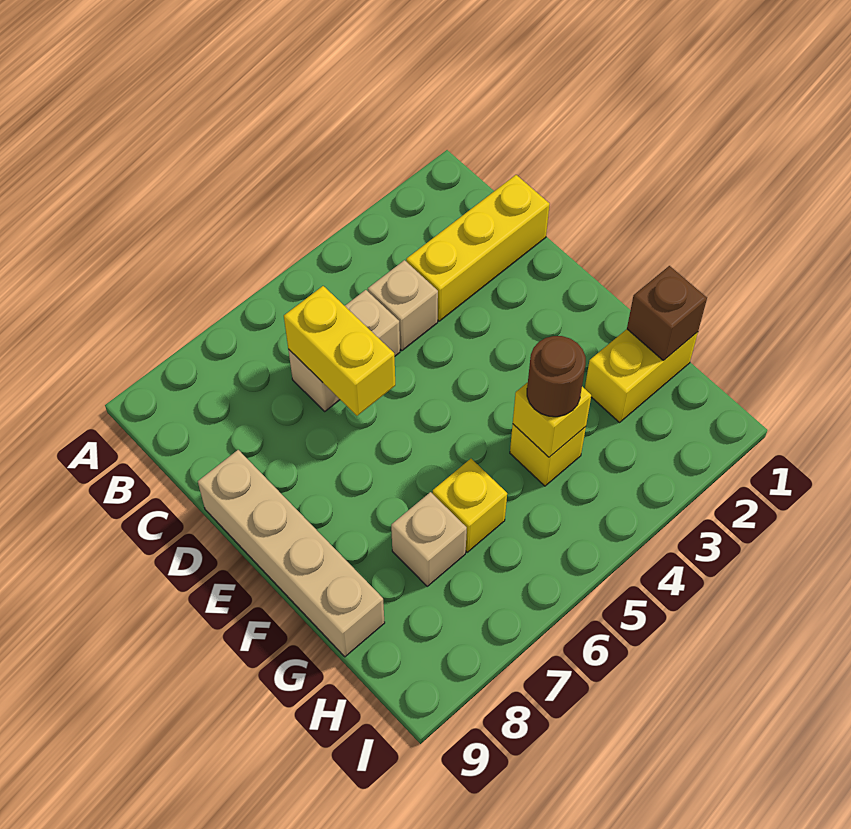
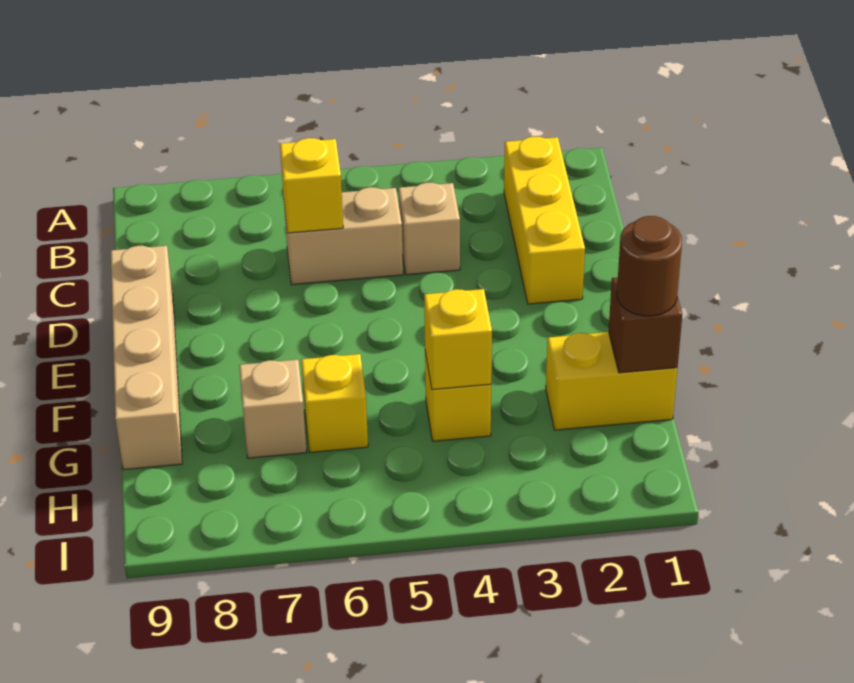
yellow 1x3 brick [406,175,550,321] -> yellow 1x3 brick turned to [504,137,585,304]
yellow 1x2 brick [284,286,395,416] -> yellow 1x1 brick [280,138,343,233]
brown 1x1 round brick [527,336,586,417] -> brown 1x1 round brick moved to [617,216,682,316]

